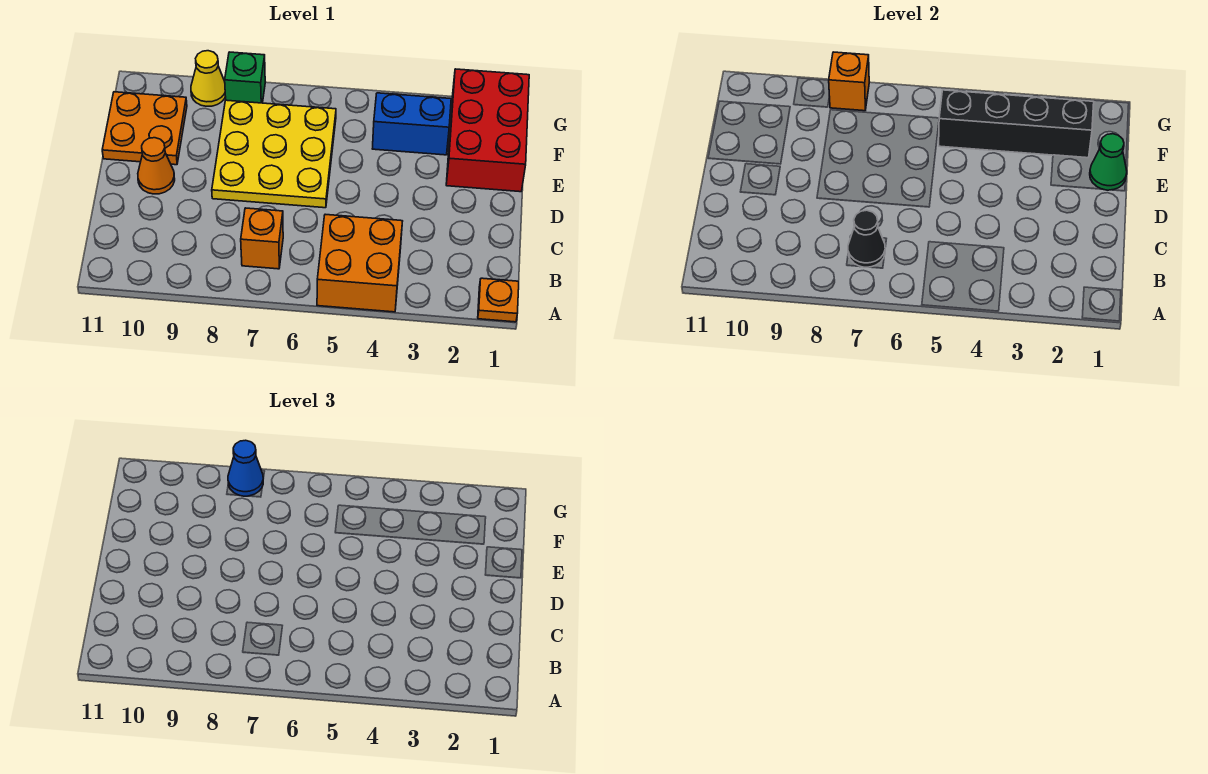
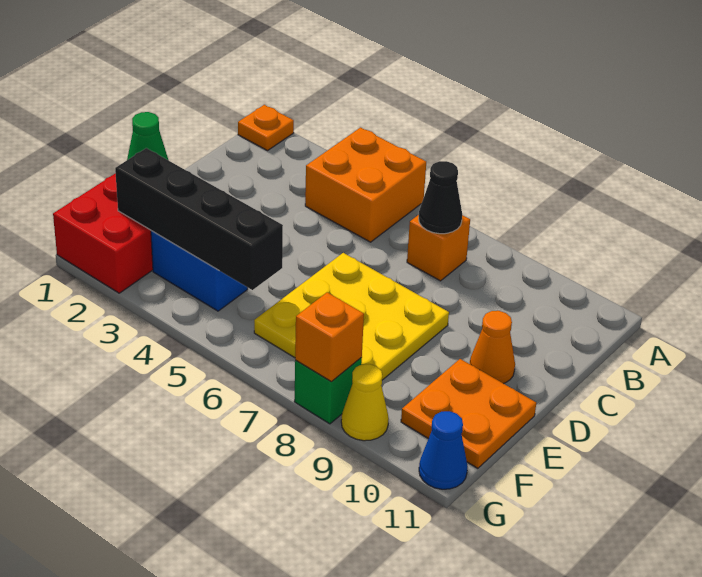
blue 1x1 cone [228,440,263,496] -> blue 1x1 cone moved to [419,411,468,489]

